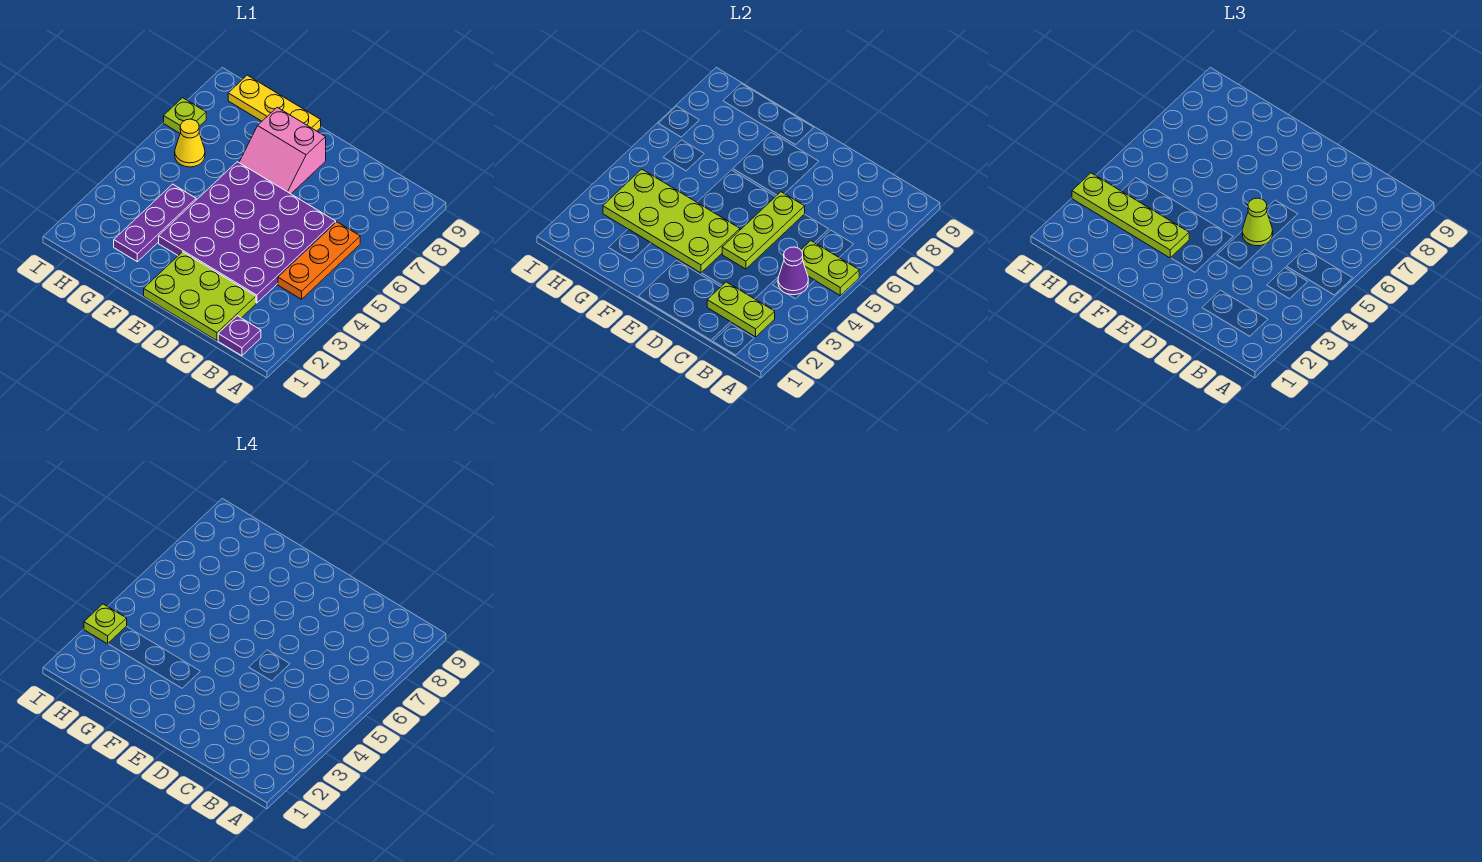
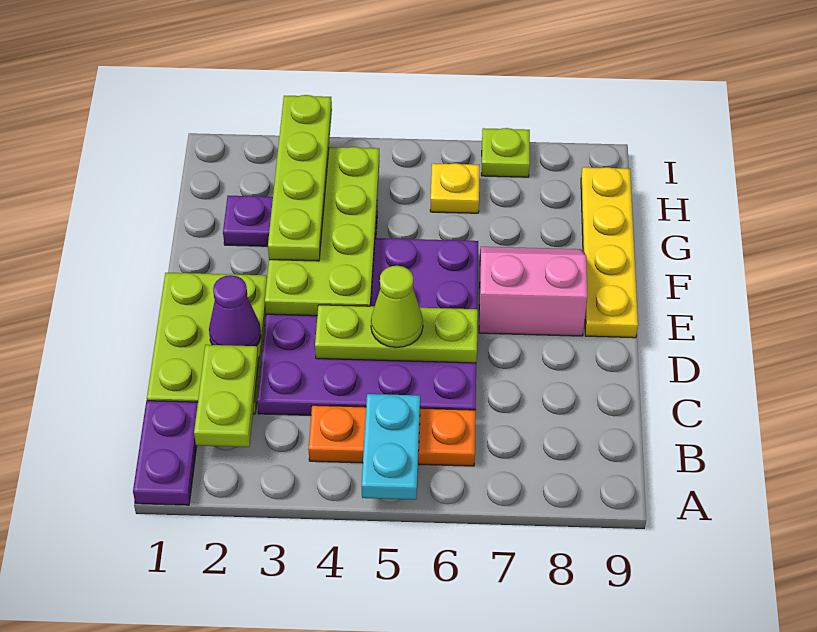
lime 1x2 plate [801,241,859,295] -> cyan 1x2 plate [362,394,420,500]
purple 1x1 plate [218,316,261,356] -> purple 1x2 plate [133,401,198,505]
purple 1x1 cone [778,247,808,295] -> purple 1x1 cone moved to [209,275,261,346]
pink 2x2 slope [239,108,326,194] -> pink 2x2 slope turned to [479,247,588,336]
yellow 1x3 plate [228,75,321,131] -> yellow 1x4 plate [581,167,638,338]
yellow 1x1 cone [175,119,205,167] -> yellow 1x1 plate [430,163,480,213]
lime 1x1 plate [84,604,127,644] -> none

